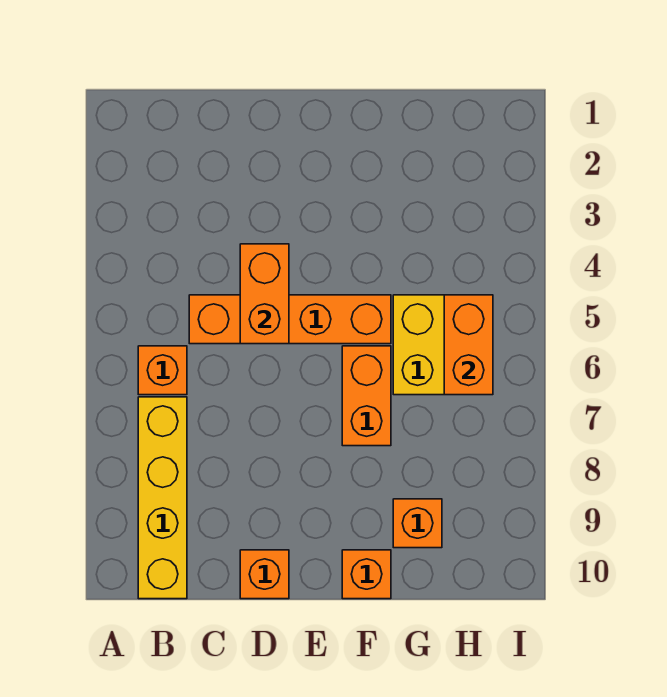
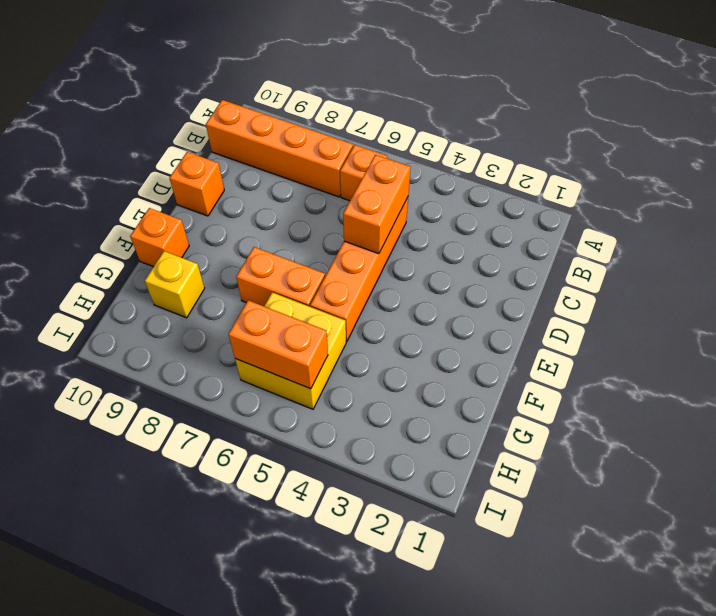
yellow 1x4 brick [138,397,187,599] -> orange 1x4 brick [206,100,353,197]
orange 1x2 brick [240,244,289,344] -> orange 1x2 brick turned to [343,155,411,254]
orange 1x1 brick [393,499,442,548] -> yellow 1x1 brick [145,251,205,318]

